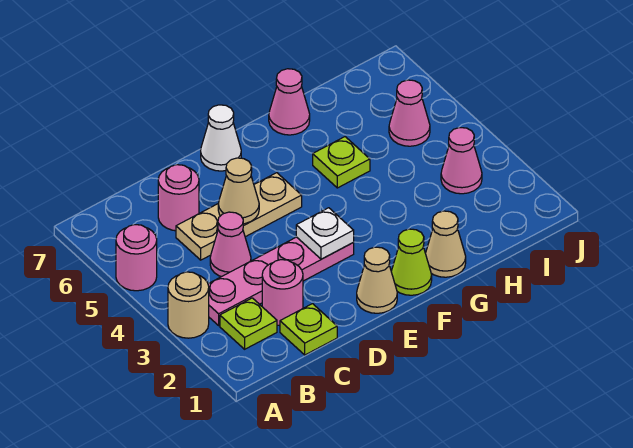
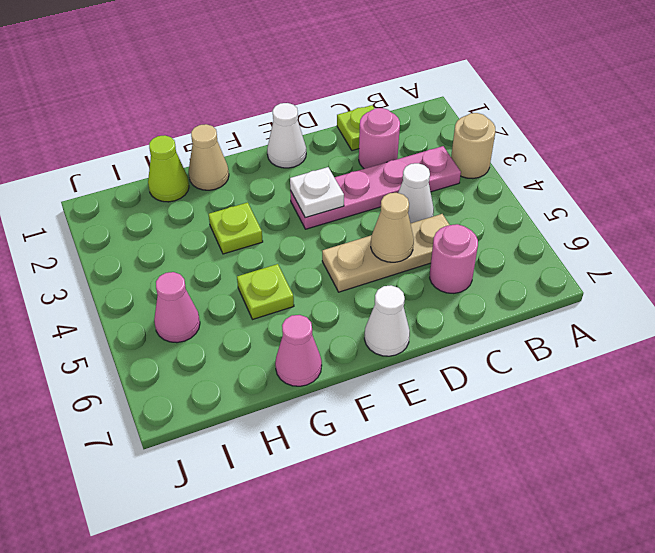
pink 1x1 round brick [116,225,157,291] -> none
lime 1x1 plate [220,298,277,349] -> lime 1x1 plate moved to [209,202,263,254]
pink 1x1 cone [210,212,251,277] -> white 1x1 cone [398,163,434,223]
tan 1x1 cone [357,247,397,313] -> white 1x1 cone [267,103,306,168]
lime 1x1 cone [391,229,432,295] -> lime 1x1 cone moved to [148,135,189,202]
pink 1x1 cone [441,128,482,194] -> none

